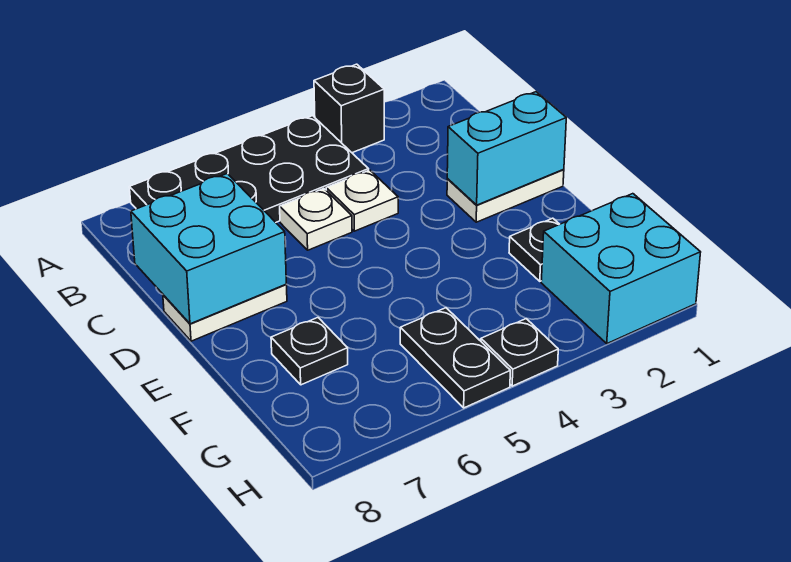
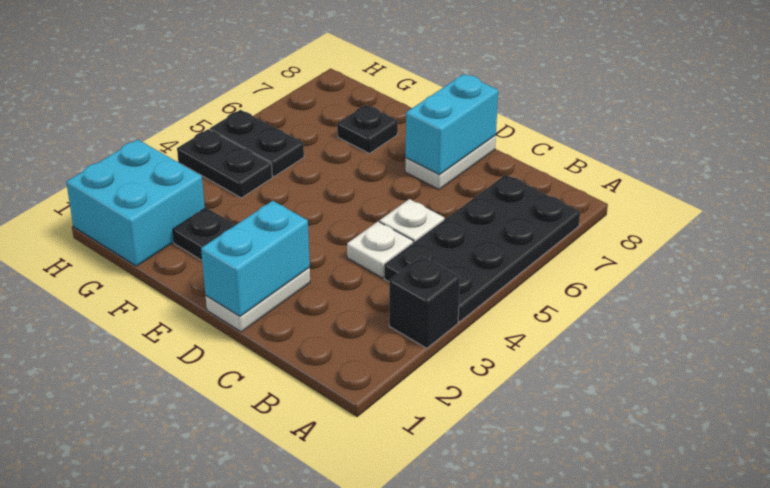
cyan 2x2 brick [131,174,286,324] -> cyan 1x2 brick [406,74,498,175]
black 1x1 plate [481,319,558,386] -> black 1x2 plate [177,129,272,198]

